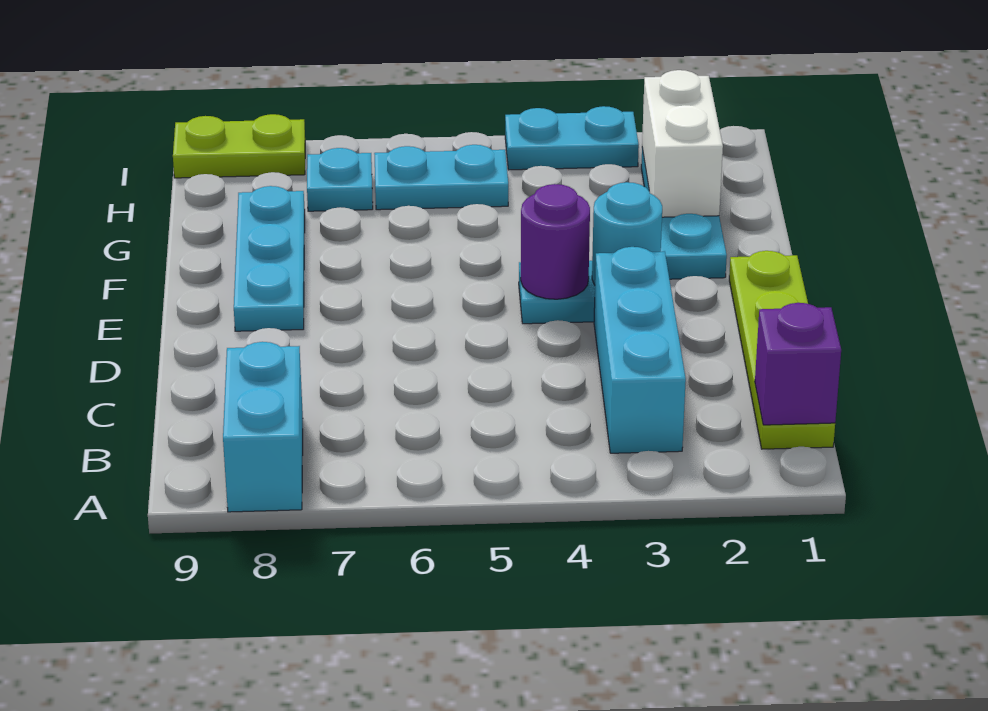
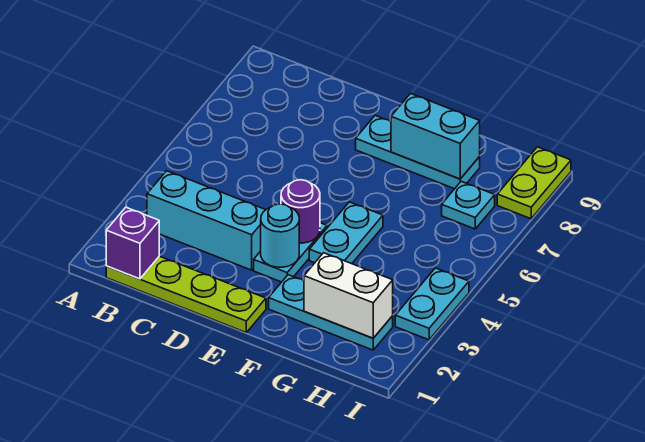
cyan 1x2 brick [223,342,303,512] -> cyan 1x2 brick moved to [391,93,480,179]
cyan 1x2 plate [374,145,508,210] -> cyan 1x2 plate moved to [309,202,383,264]

